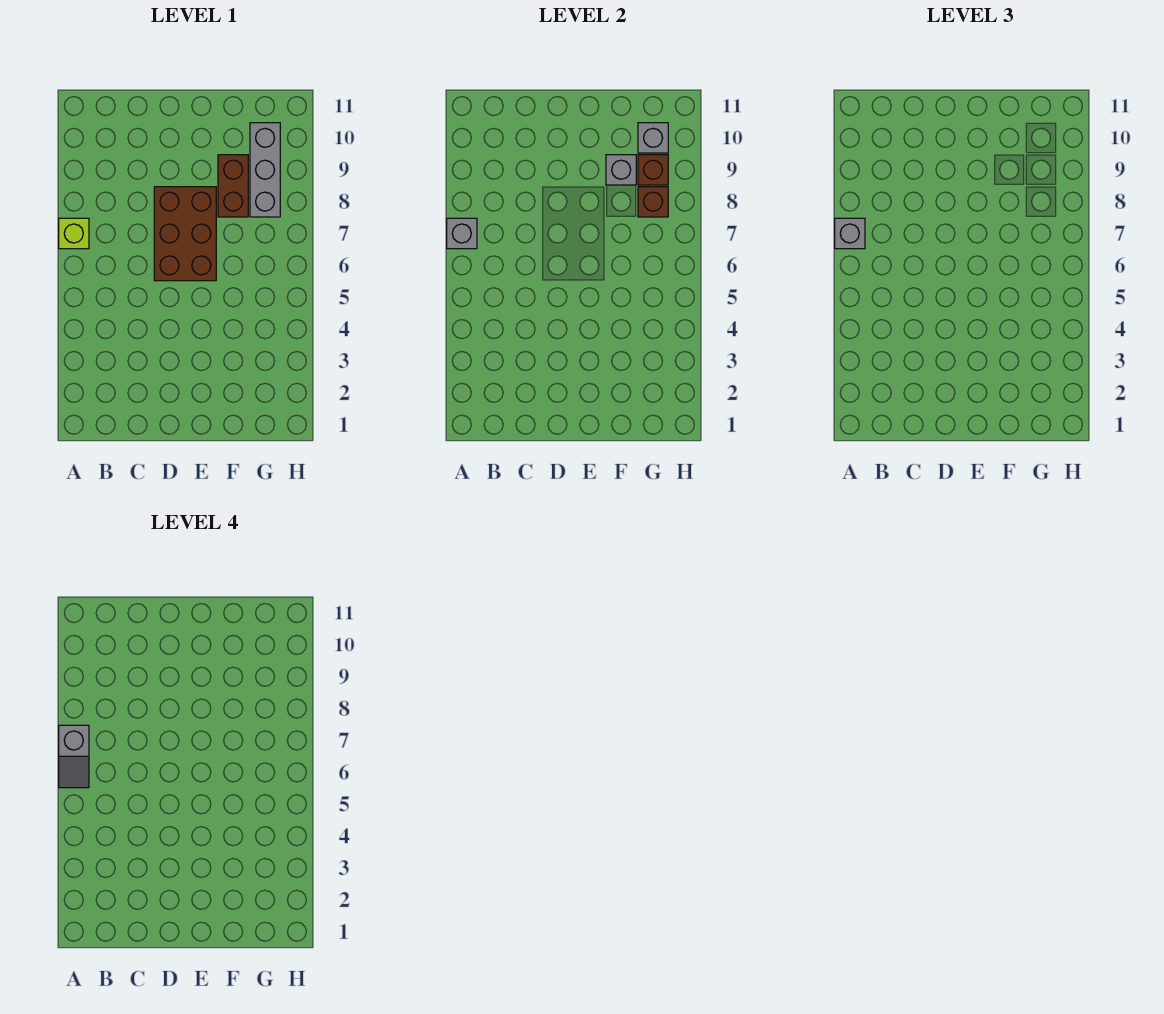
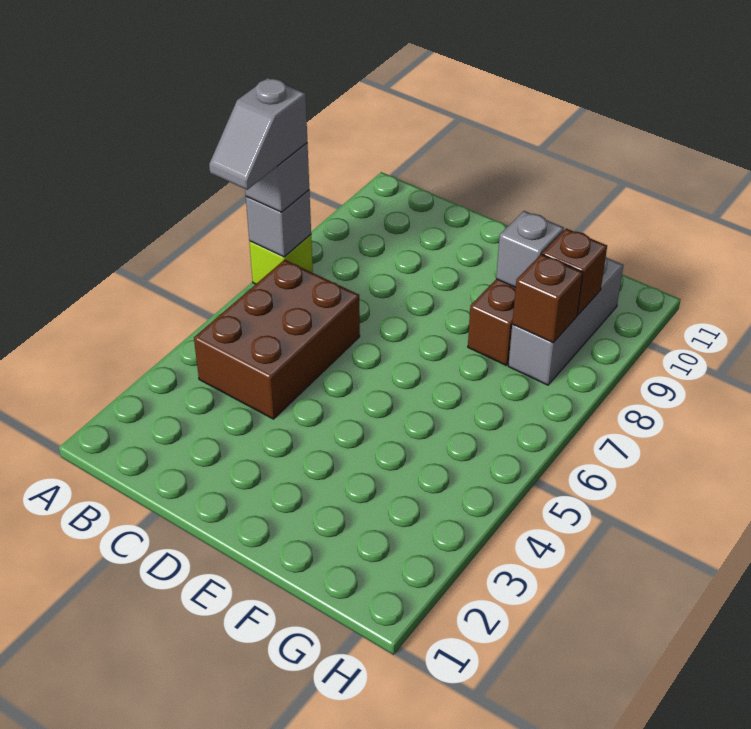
brown 2x3 brick [154,187,216,281] -> brown 2x3 brick moved to [194,260,360,419]
grey 1x1 brick [638,123,668,153] -> none

